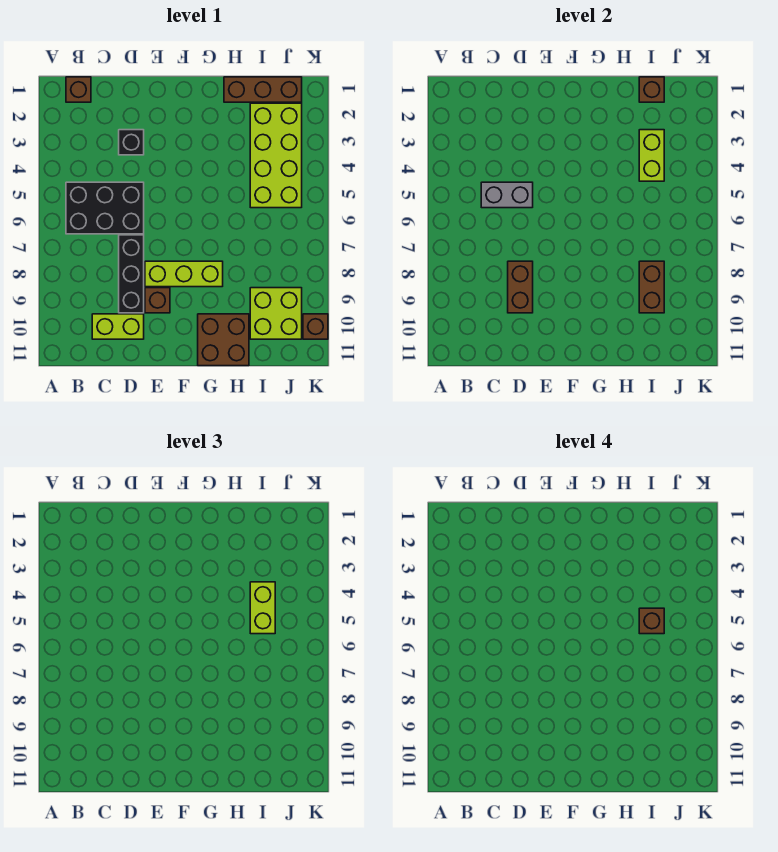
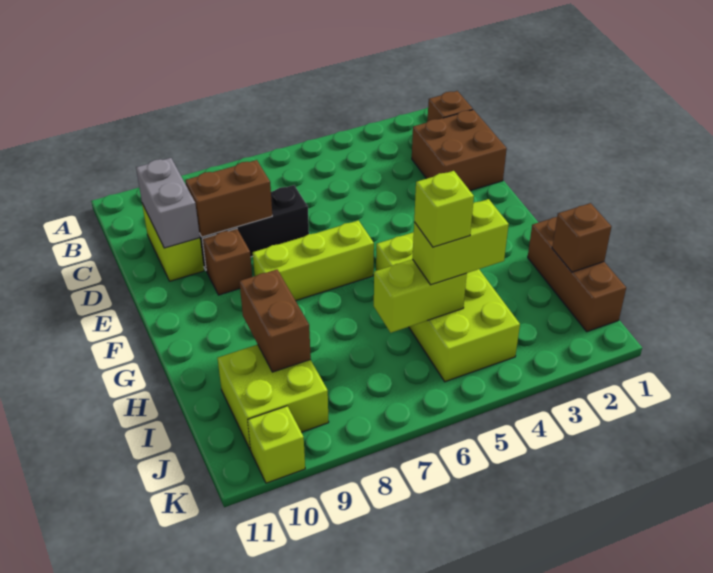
black 2x3 brick [66,182,144,234] -> none
grey 1x2 brick [481,182,533,208] -> grey 1x2 brick moved to [136,158,200,248]
black 1x1 brick [119,130,144,155] -> none
lime 1x3 brick [145,261,223,287] -> lime 1x3 brick turned to [253,220,374,301]
brown 2x2 brick [198,314,249,366] -> brown 2x2 brick moved to [412,110,507,191]
lime 2x4 brick [250,103,302,208] -> lime 2x4 brick turned to [376,232,520,382]
lime 1x2 brick [639,130,664,181] -> lime 1x2 brick moved to [374,259,467,333]
brown 1x1 brick [639,608,664,634] -> lime 1x1 brick [414,171,474,247]
brown 1x2 brick [639,261,664,313] -> brown 1x2 brick turned to [239,270,311,372]
brown 1x1 brick [303,314,328,339] -> lime 1x1 brick [248,406,305,483]

